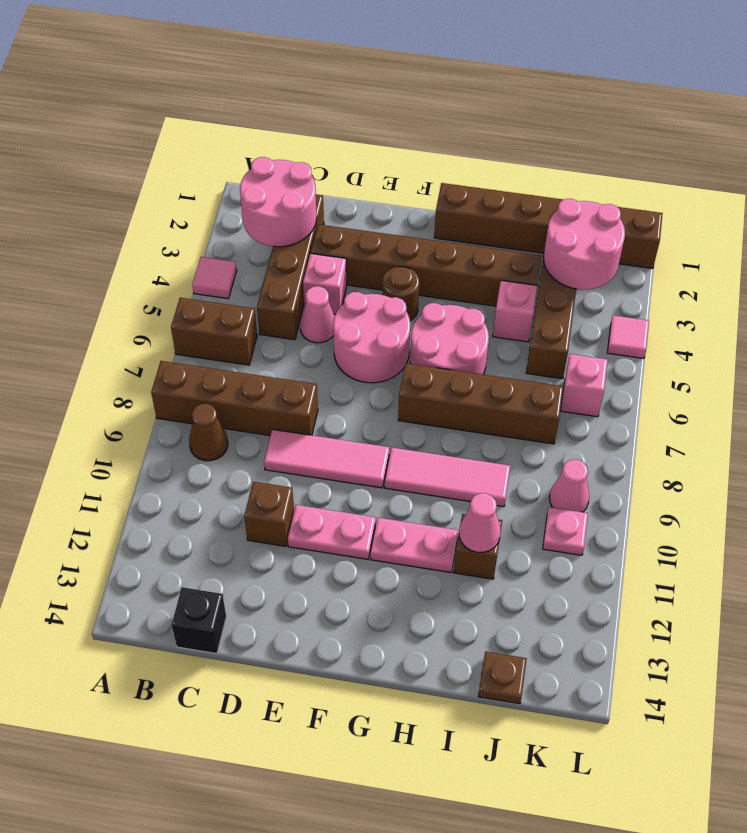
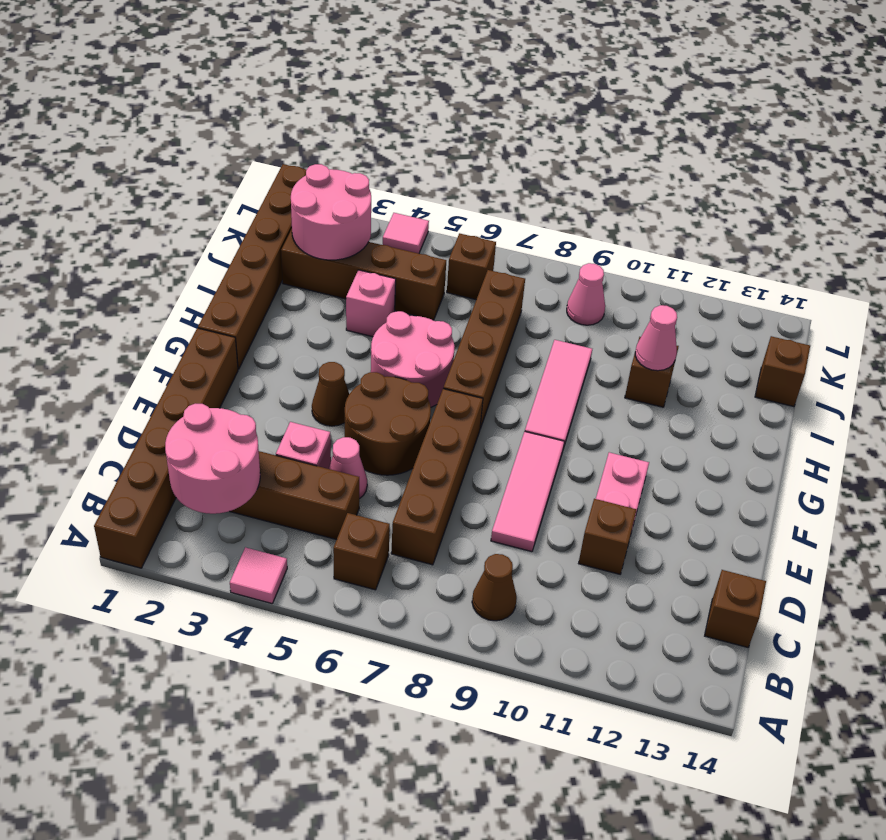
brown 1x2 brick [171,298,257,365] -> brown 1x1 brick [333,513,390,590]
brown 1x4 brick [151,361,318,436] -> brown 1x4 brick moved to [391,389,483,565]
black 1x1 brick [172,587,226,654] -> brown 1x1 brick [705,570,766,647]
brown 1x6 brick [311,224,542,306] -> brown 1x6 brick moved to [94,328,238,568]
pink 2x2 round brick [333,292,410,383] -> brown 2x2 round brick [345,372,431,475]
brown 1x1 round brick [383,267,419,320] -> brown 1x1 cone [312,362,349,426]
pink 1x2 plate [371,518,458,573] -> none
brown 1x1 plate [478,652,527,704] -> brown 1x1 brick [755,336,810,407]
pink 1x1 brick [561,354,608,417] -> brown 1x1 brick [447,233,496,300]
pink 1x1 plate [543,507,588,555] -> none

